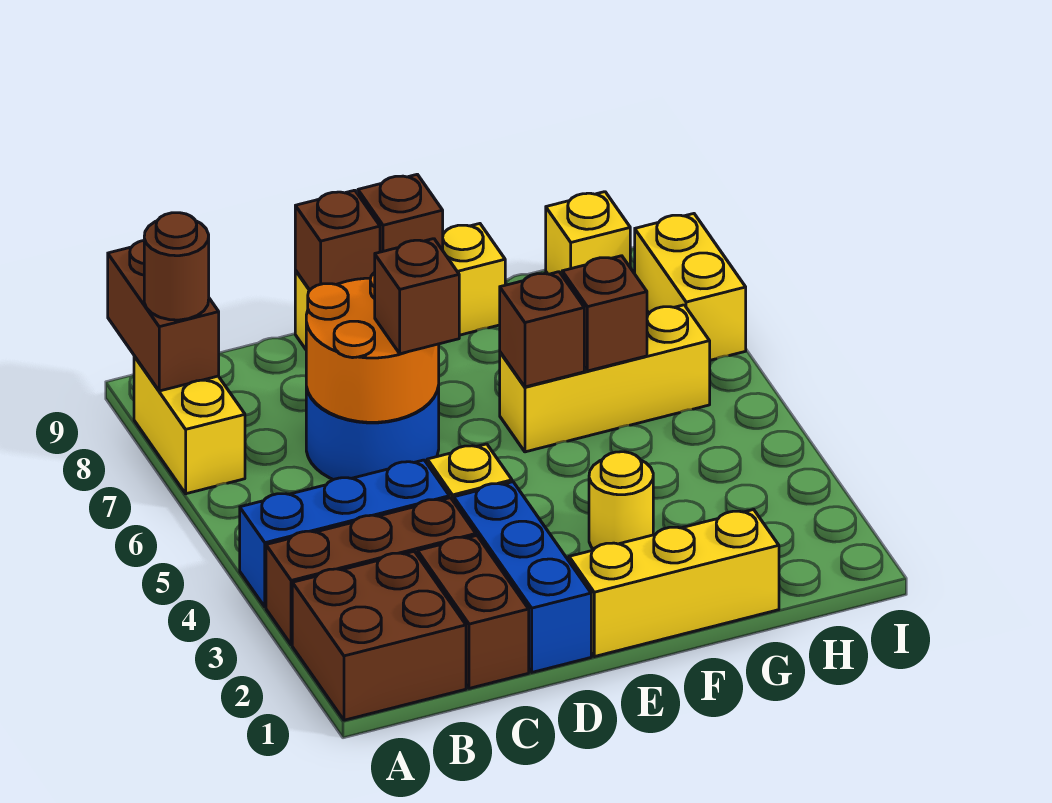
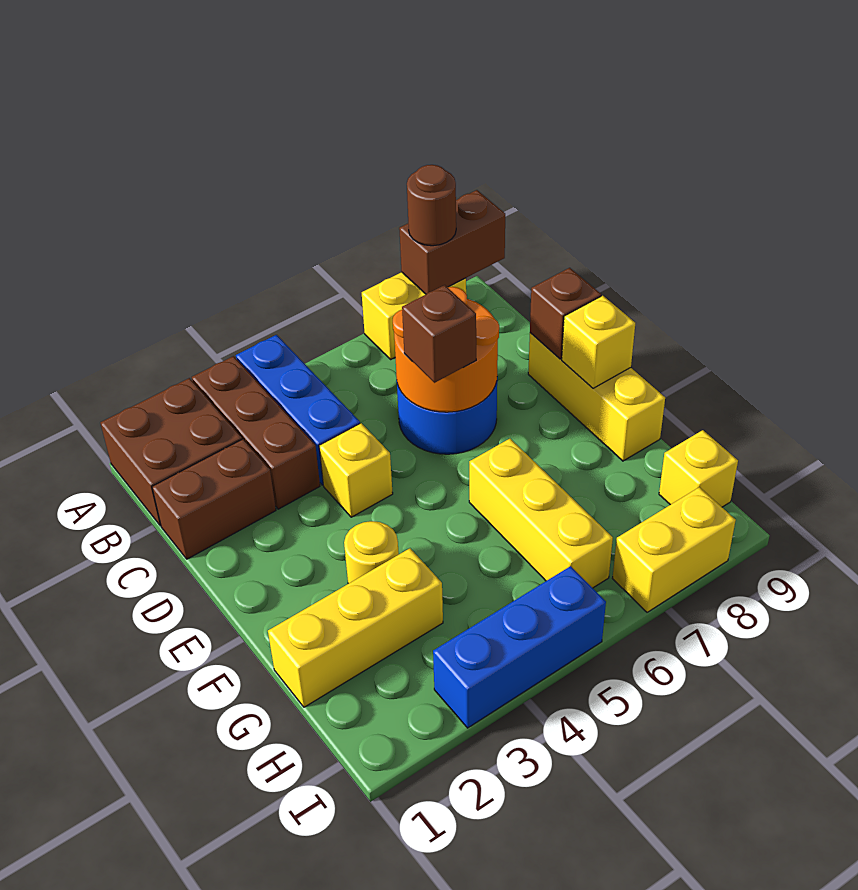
blue 1x3 brick [454,482,591,672] -> blue 1x3 brick moved to [433,566,606,728]
yellow 1x3 brick [569,510,779,657] -> yellow 1x3 brick turned to [268,548,443,707]
brown 1x1 brick [358,174,443,252] -> yellow 1x1 brick [562,296,635,388]
brown 1x1 brick [500,272,584,387] -> none
brown 1x1 brick [562,256,647,371] -> none

